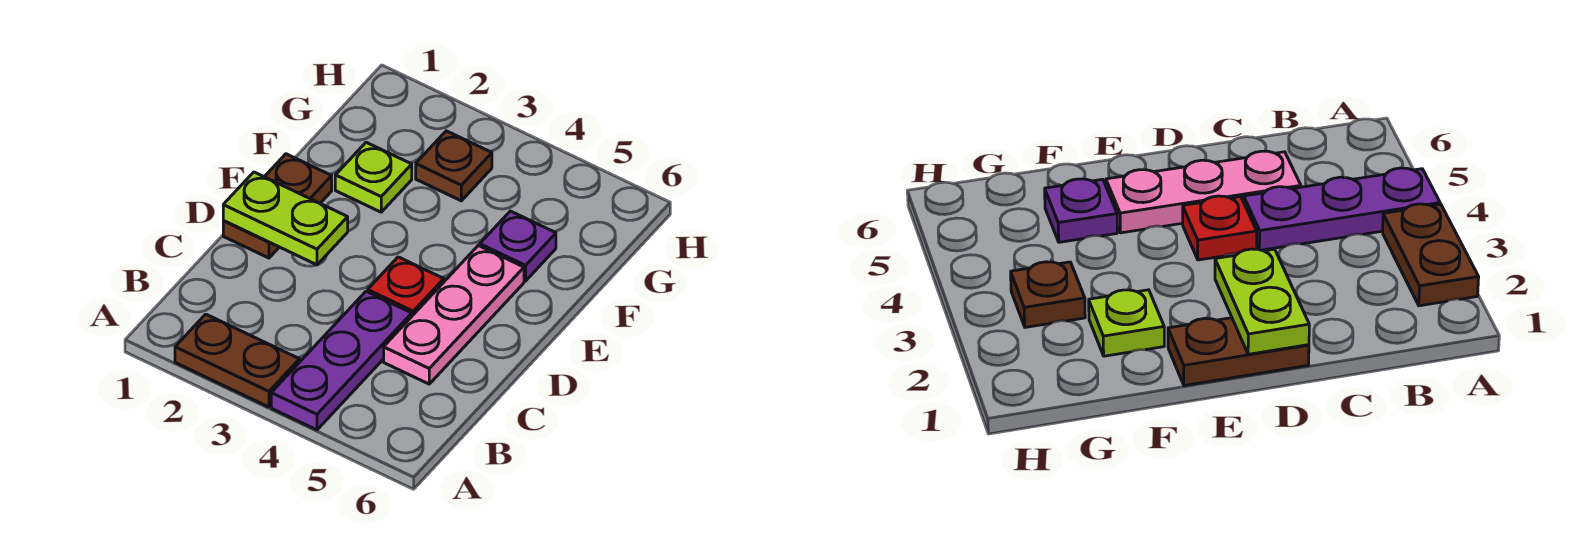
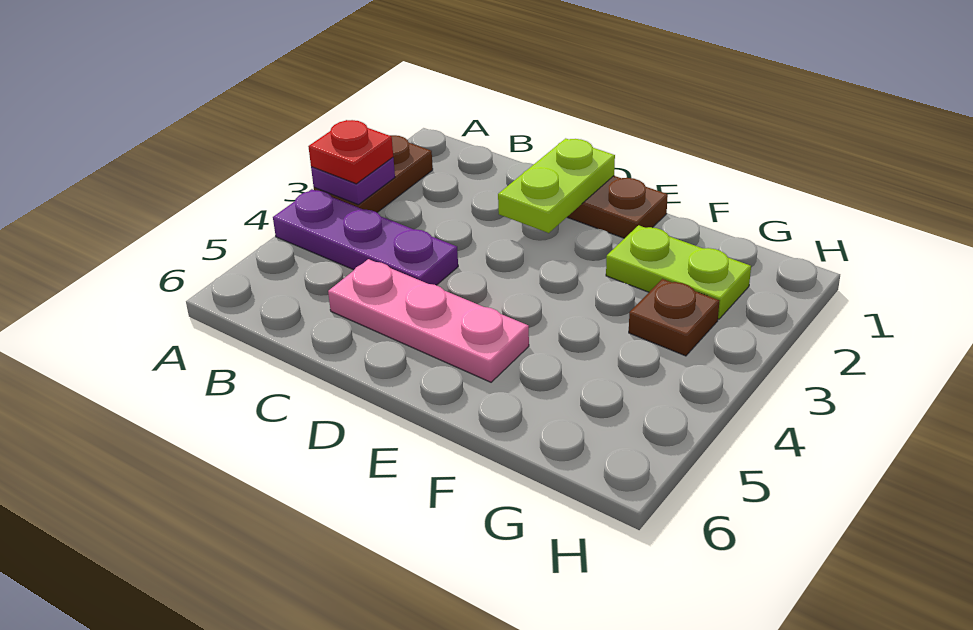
red 1x1 plate [368,257,444,316] -> red 1x1 plate moved to [308,120,393,184]
lime 1x1 plate [335,142,412,212] -> lime 1x2 plate [606,225,751,319]
purple 1x1 plate [480,211,556,281] -> purple 1x1 plate moved to [311,157,395,205]

